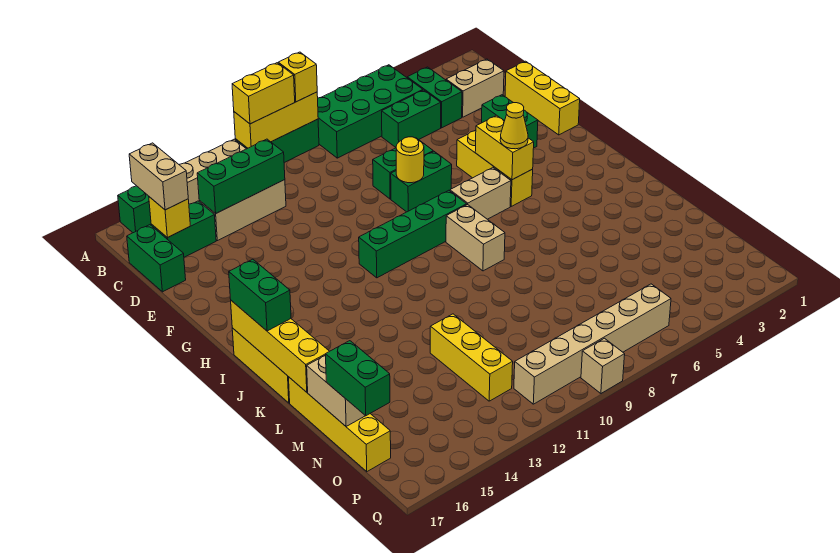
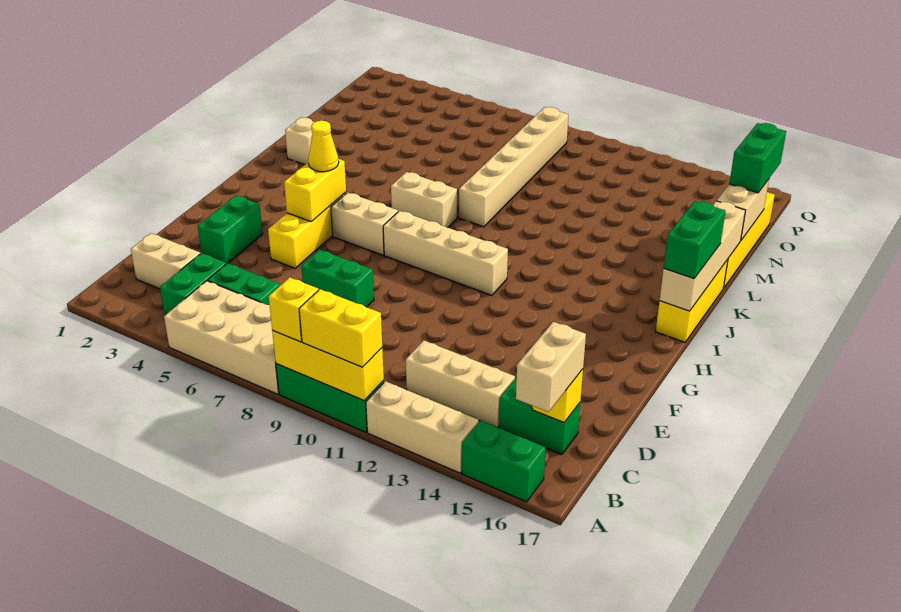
green 2x4 brick [318,65,423,158] -> tan 2x4 brick [164,281,279,394]
green 1x3 brick [197,139,285,214] -> none
green 1x2 brick [127,225,186,292] -> none
yellow 1x3 brick [505,61,580,135] -> none
green 1x2 brick [391,151,452,212] -> none
yellow 1x1 round brick [396,137,424,183] -> none
green 1x4 brick [359,190,467,278] -> tan 1x4 brick [383,211,508,295]
tan 1x2 brick [446,205,505,271] -> tan 1x2 brick turned to [391,172,457,228]
yellow 1x4 brick [231,301,329,392] -> tan 1x4 brick [660,201,745,311]
yellow 1x3 brick [430,314,513,401] -> none
tan 1x6 brick [514,284,671,404] -> tan 1x6 brick turned to [459,107,568,227]
tan 1x1 brick [581,338,625,393] -> tan 1x1 brick moved to [285,118,314,165]

